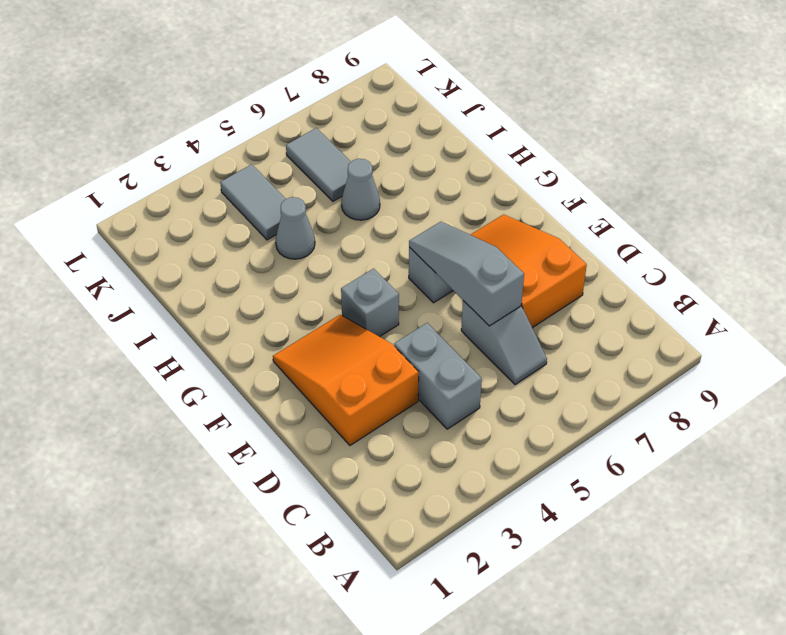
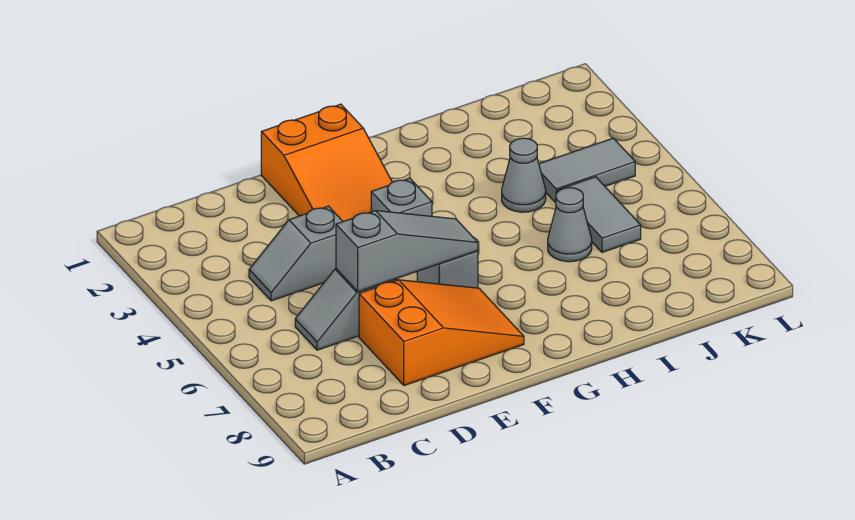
grey 1x2 brick [394,323,482,429] -> grey 1x2 slope [249,206,343,301]
orange 2x3 slope [273,315,419,445] -> orange 2x3 slope turned to [261,104,392,222]
grey 1x2 tile [286,128,351,201] -> grey 1x2 tile turned to [557,177,641,252]

